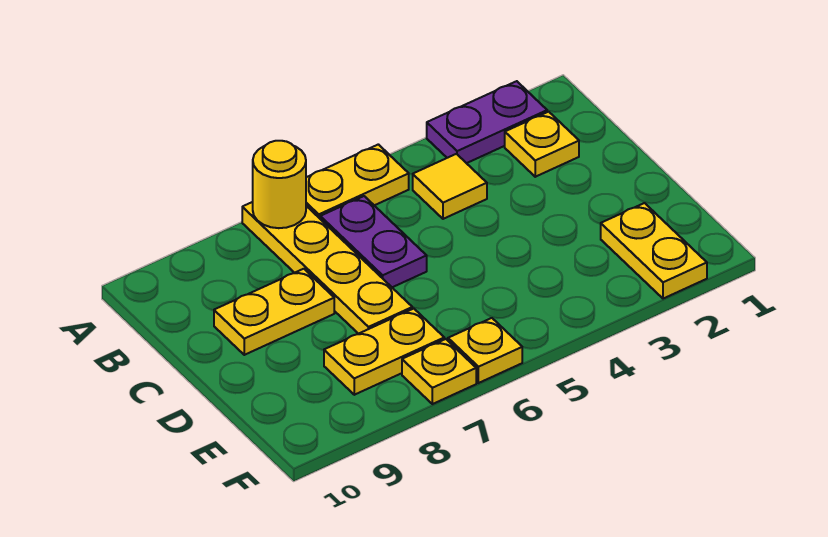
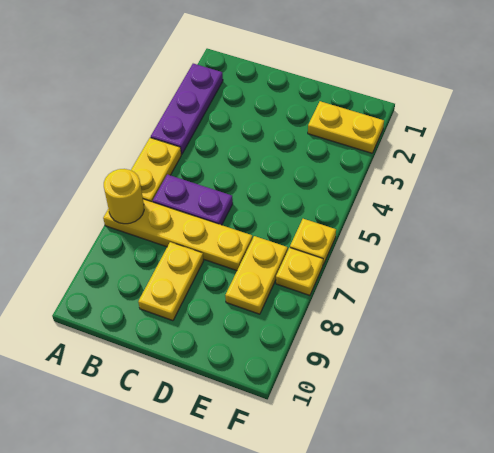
purple 1x2 plate [427,81,547,163] -> purple 1x3 plate [151,64,223,154]
yellow 1x1 plate [505,112,579,177] -> none
yellow 1x1 tile [413,154,487,219] -> none

